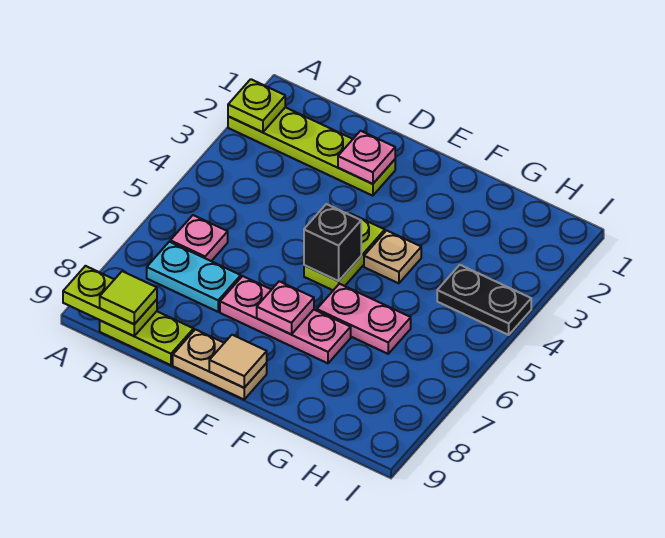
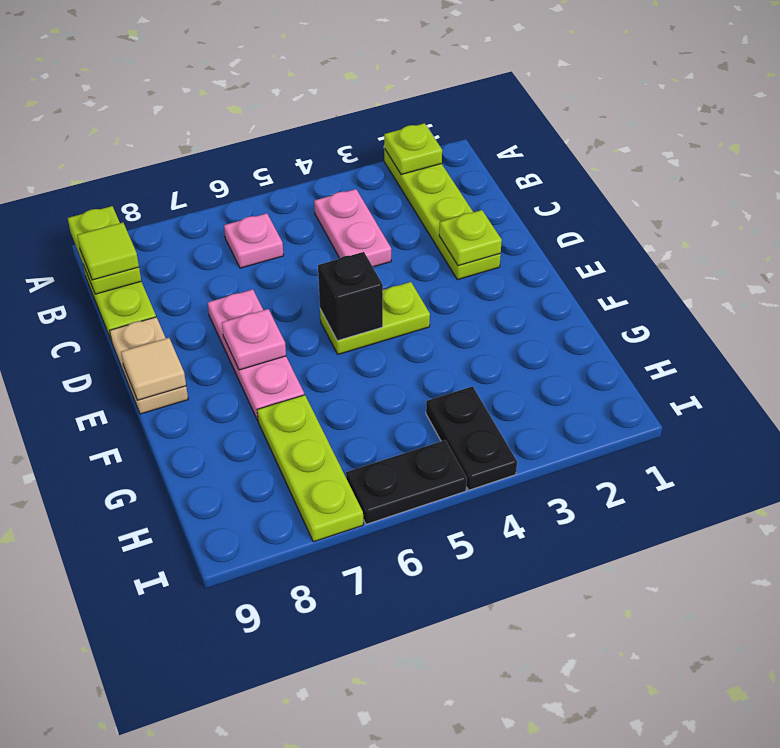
cyan 1x2 plate [147,242,241,312] -> none
pink 1x1 plate [338,131,395,184] -> lime 1x1 plate [439,210,502,266]
tan 1x1 plate [364,230,421,283] -> none
pink 1x2 plate [317,284,411,354] -> pink 1x2 plate moved to [314,189,391,267]
none -> lime 1x3 plate [257,395,363,542]
none -> black 1x2 plate [346,440,467,524]

